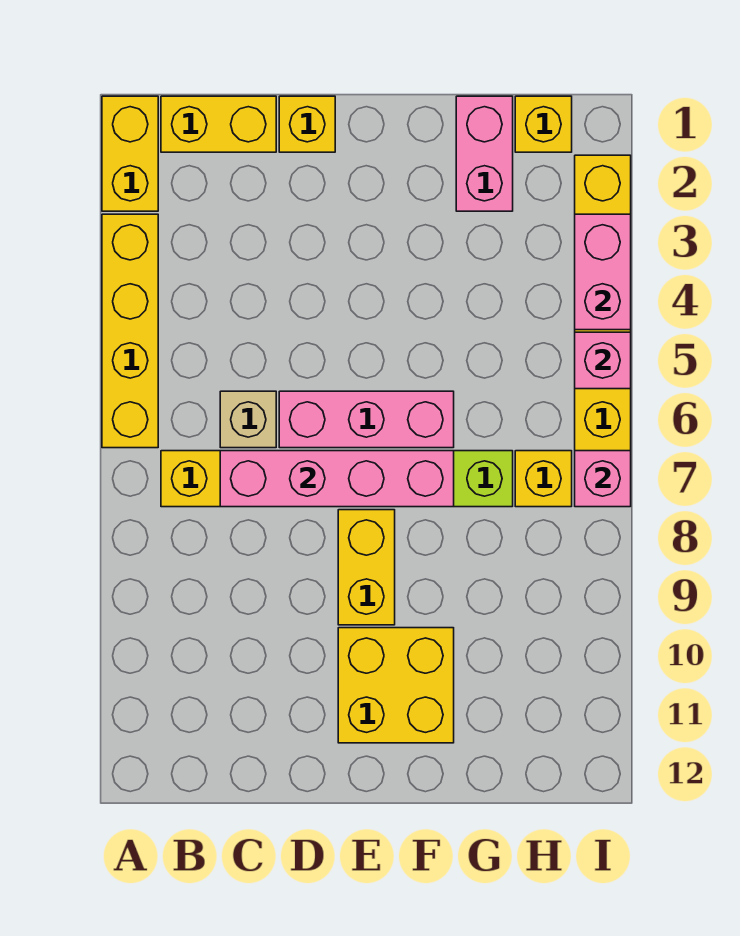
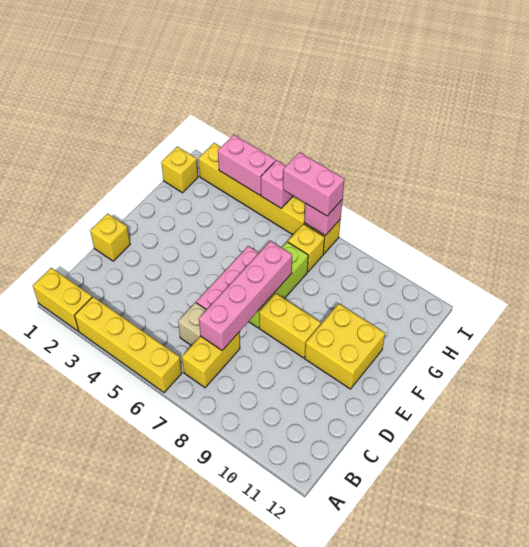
yellow 1x2 brick [161,96,276,152] -> none
pink 1x2 brick [456,96,513,211] -> pink 1x2 brick moved to [283,152,345,216]

